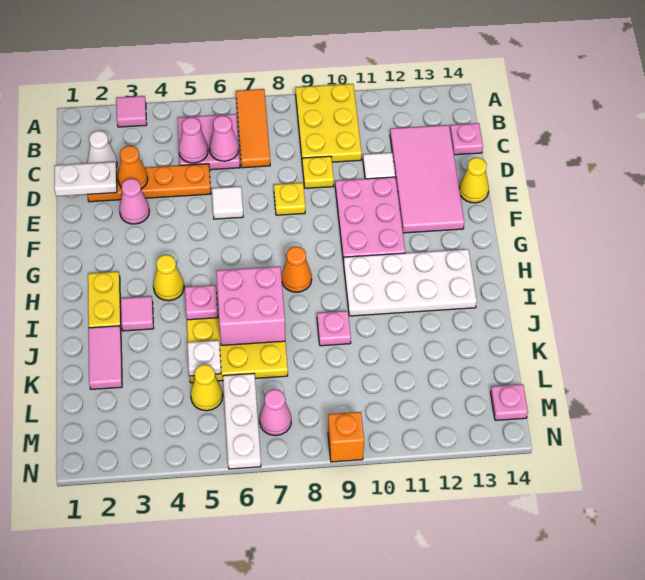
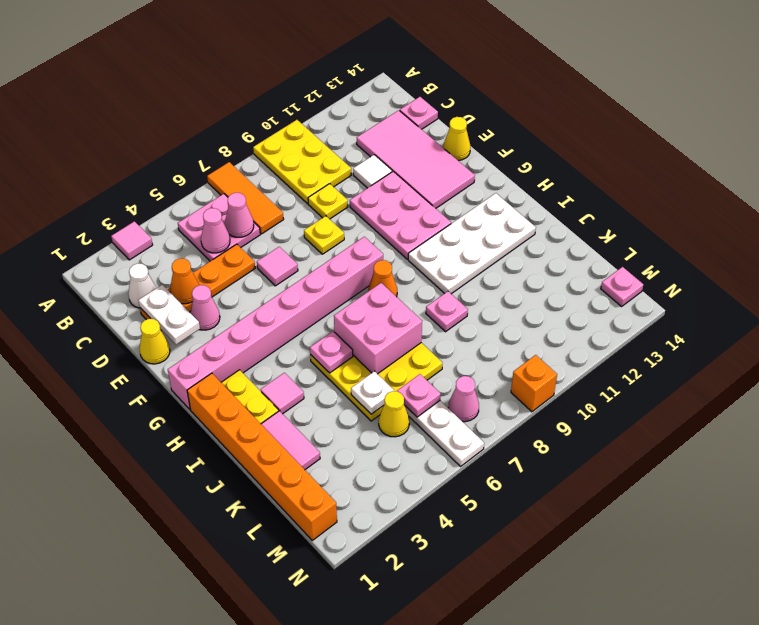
white 1x2 plate [54,162,117,196] -> white 1x2 plate turned to [138,285,200,345]
white 1x1 tile [212,186,243,219] -> pink 1x1 tile [257,247,298,286]
none -> pink 1x8 brick [168,237,383,409]
none -> orange 1x6 brick [187,373,337,540]
yellow 1x1 cone [153,255,184,301] -> yellow 1x1 cone moved to [139,319,170,364]
none -> pink 1x1 plate [397,374,441,417]

